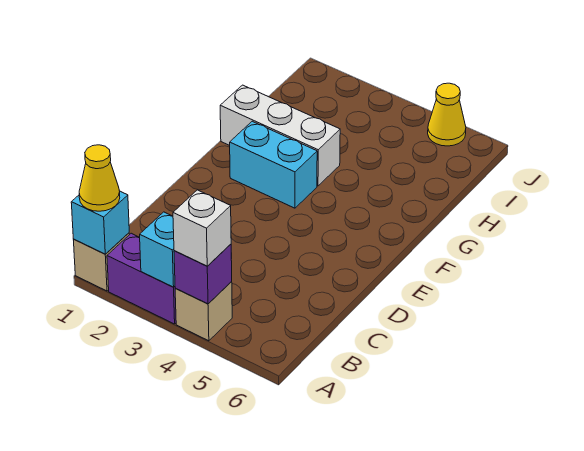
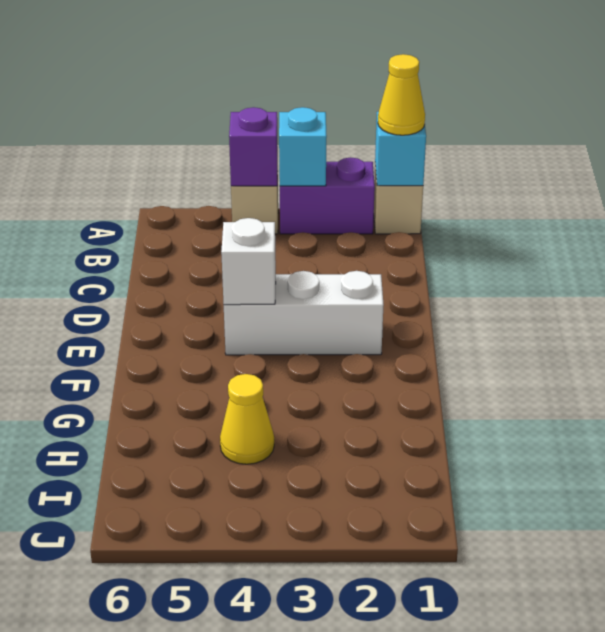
white 1x1 brick [173,190,231,266] -> white 1x1 brick moved to [221,218,276,305]
cyan 1x2 brick [230,121,317,208] -> none
white 1x3 brick [220,85,340,186] -> white 1x3 brick moved to [224,271,384,355]
yellow 1x1 cone [428,83,466,146] -> yellow 1x1 cone moved to [220,374,274,464]

